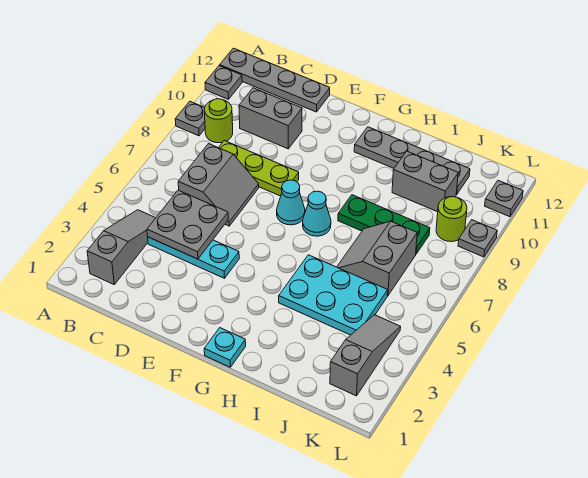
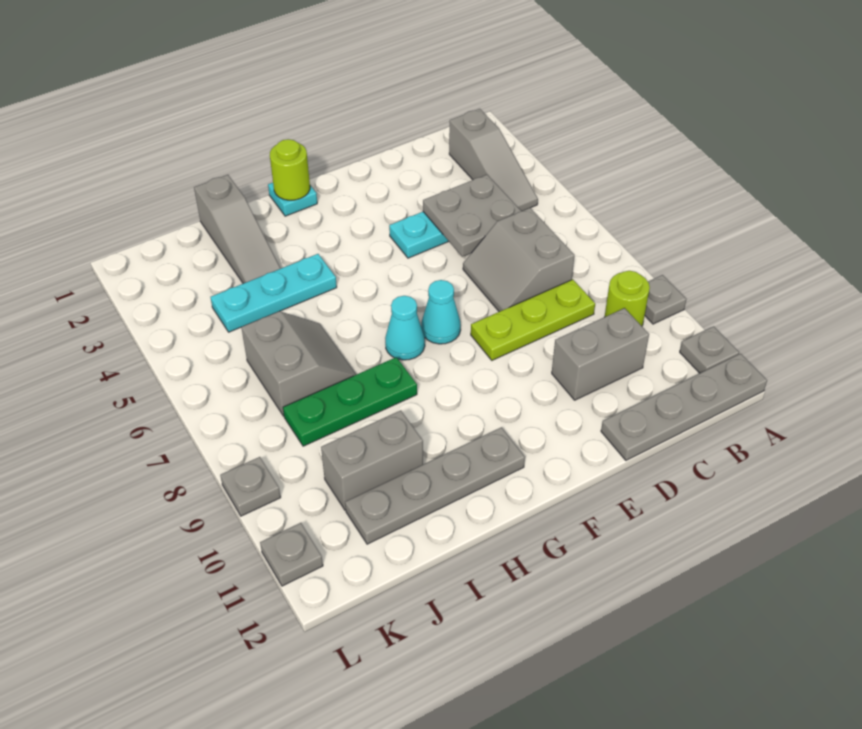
cyan 2x3 plate [279,255,388,335] -> cyan 1x3 plate [211,254,337,332]
grey 1x3 slope [330,315,401,396] -> grey 1x3 slope moved to [194,175,281,283]
lime 1x1 round brick [436,197,467,242] -> lime 1x1 round brick moved to [270,139,310,200]

